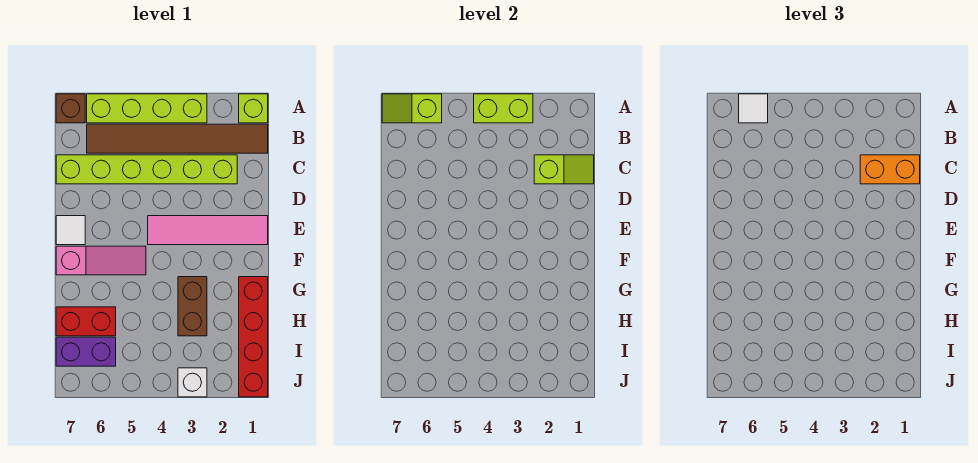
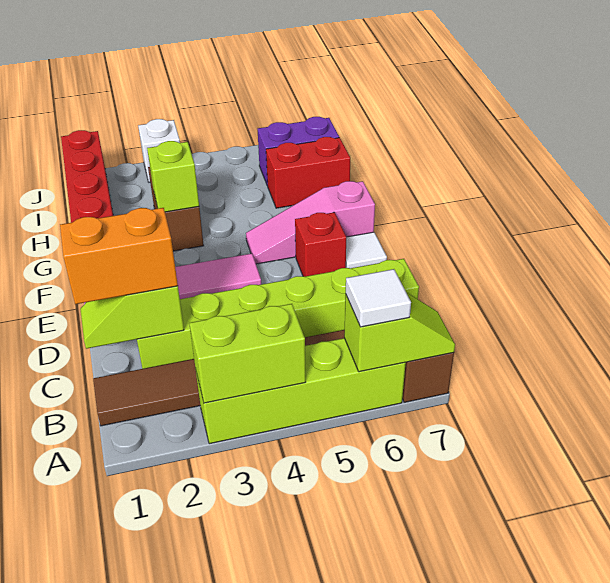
lime 1x1 brick [239,94,268,123] -> lime 1x1 brick moved to [147,141,199,212]
none -> red 1x1 brick [295,212,346,277]

